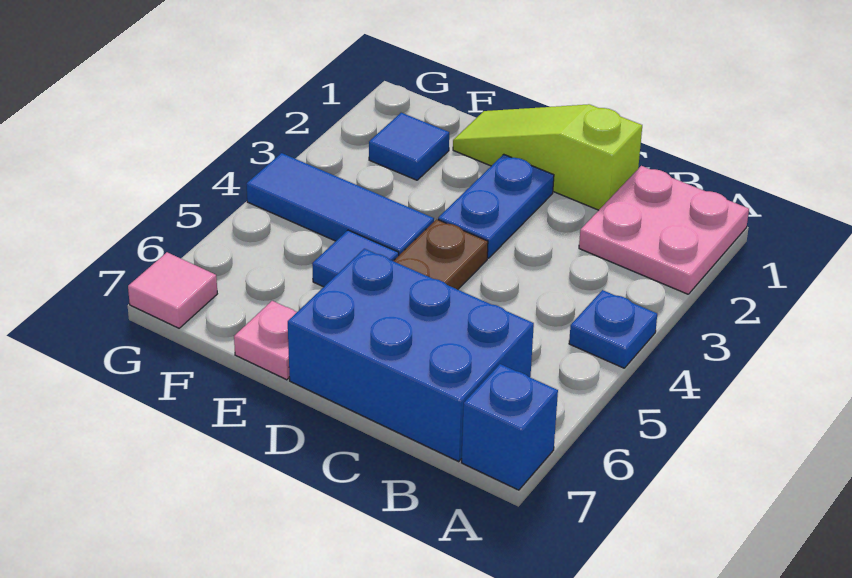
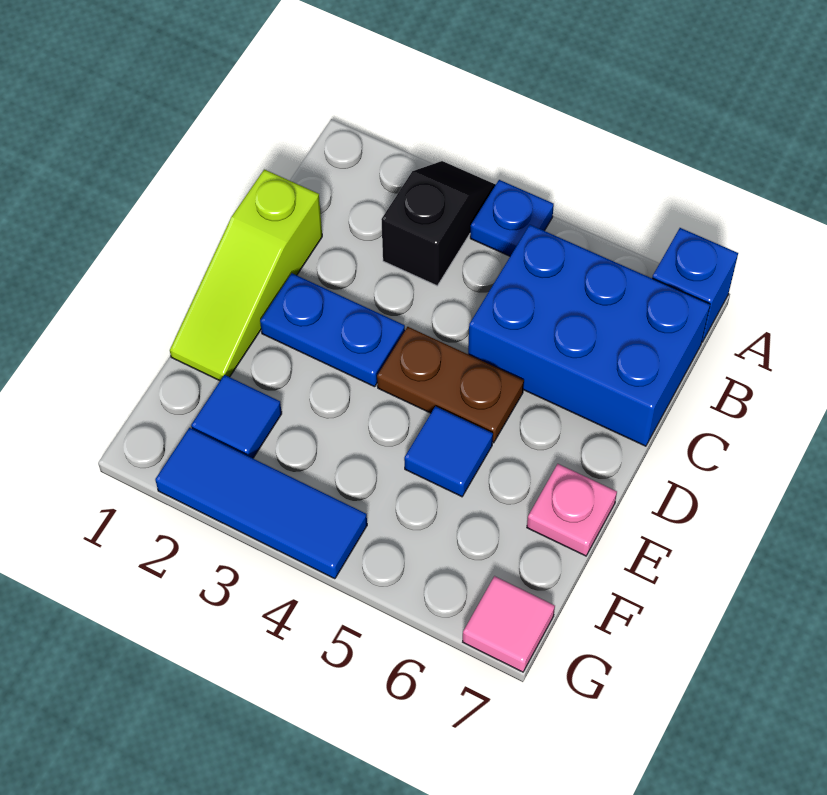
pink 2x2 plate [579,166,749,294] -> none
none -> black 1x2 slope [381,161,496,286]
blue 2x3 brick [288,249,534,461] -> blue 2x3 brick turned to [468,225,710,446]
blue 1x3 tile [246,153,434,255] -> blue 1x3 tile turned to [155,428,367,579]

